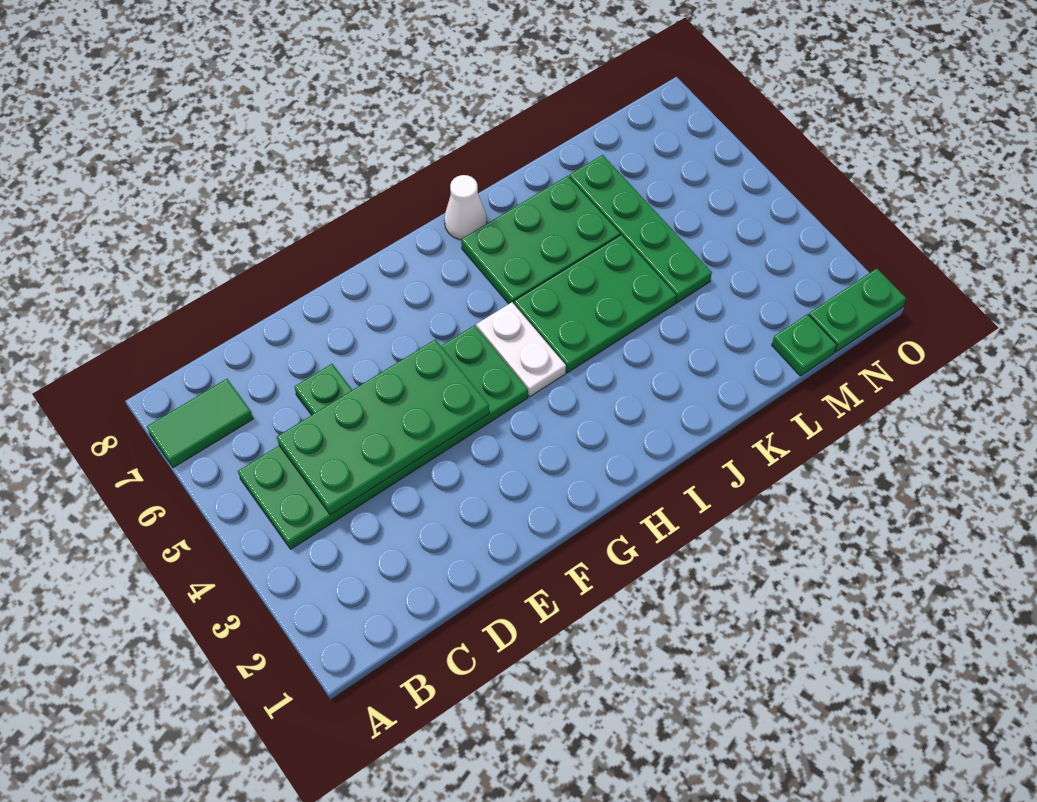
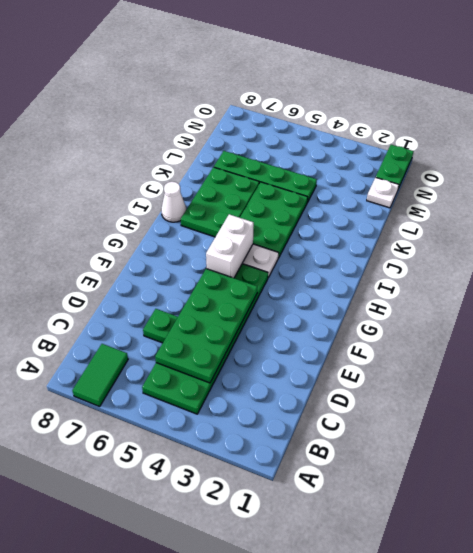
none -> white 1x2 brick [206,214,254,278]
green 1x1 plate [772,314,837,376] -> white 1x1 plate [367,177,399,208]

